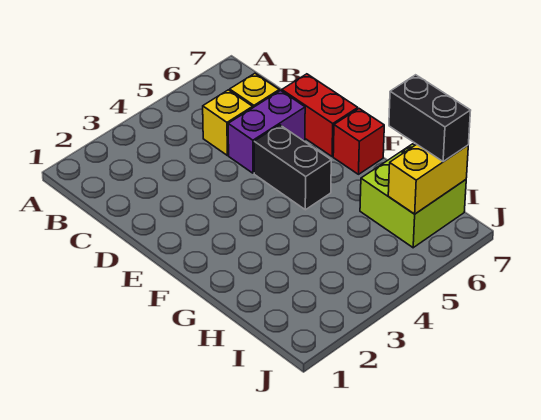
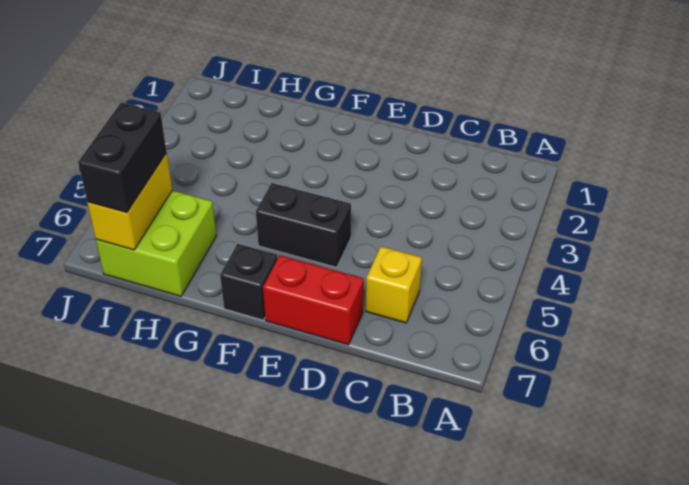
yellow 1x1 brick [203,90,253,155] -> none
purple 1x2 brick [228,91,305,173] -> none
red 1x1 brick [333,109,384,174] -> black 1x1 brick [220,244,278,320]
black 1x2 brick [389,75,471,162] -> black 1x2 brick turned to [78,103,167,212]

